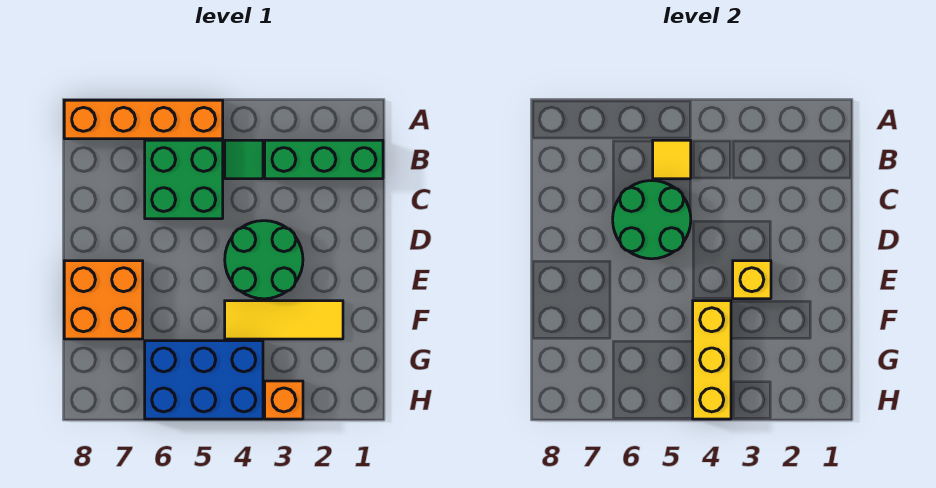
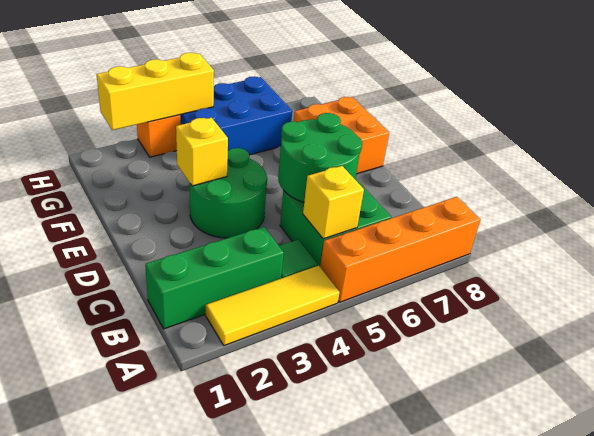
yellow 1x1 tile [653,140,691,179] -> yellow 1x1 brick [303,166,364,239]
yellow 1x3 tile [225,301,343,339] -> yellow 1x3 tile moved to [206,266,340,346]
yellow 1x3 brick [693,301,731,419] -> yellow 1x3 brick turned to [97,53,214,130]

